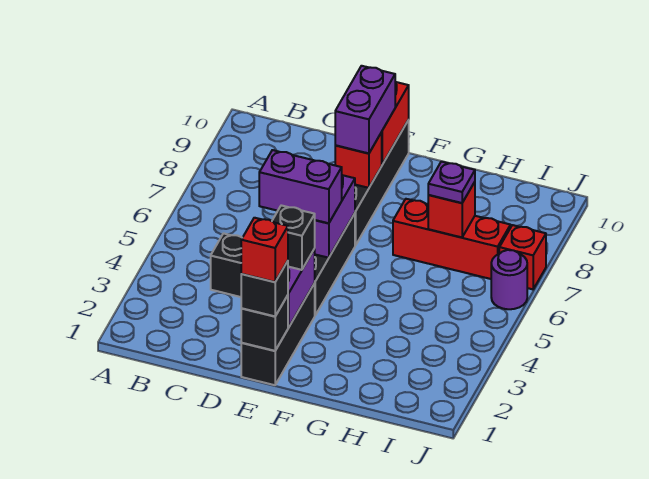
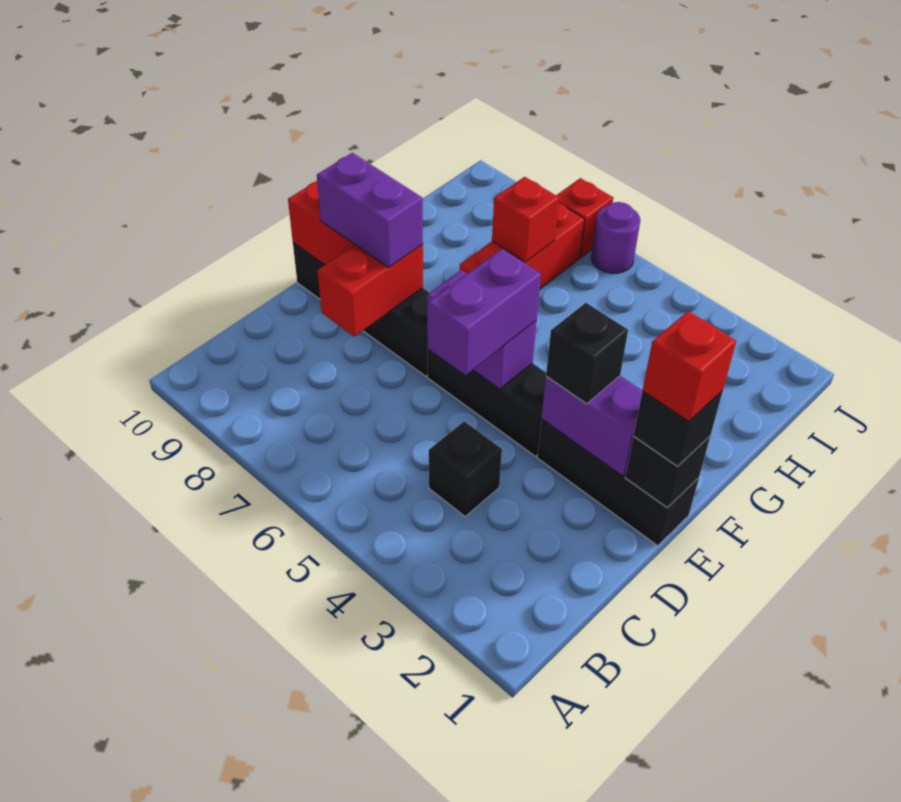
red 1x1 brick [335,132,382,188] -> red 1x2 brick [318,245,423,337]
purple 1x1 plate [428,162,475,203] -> none

